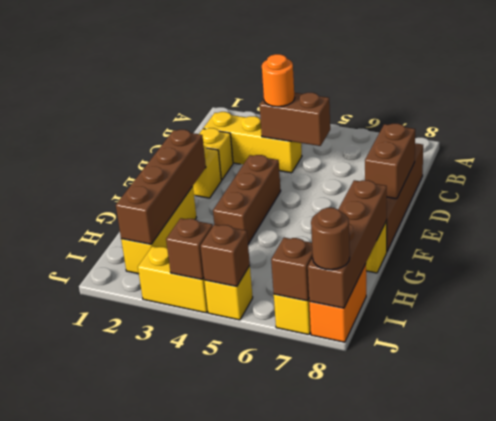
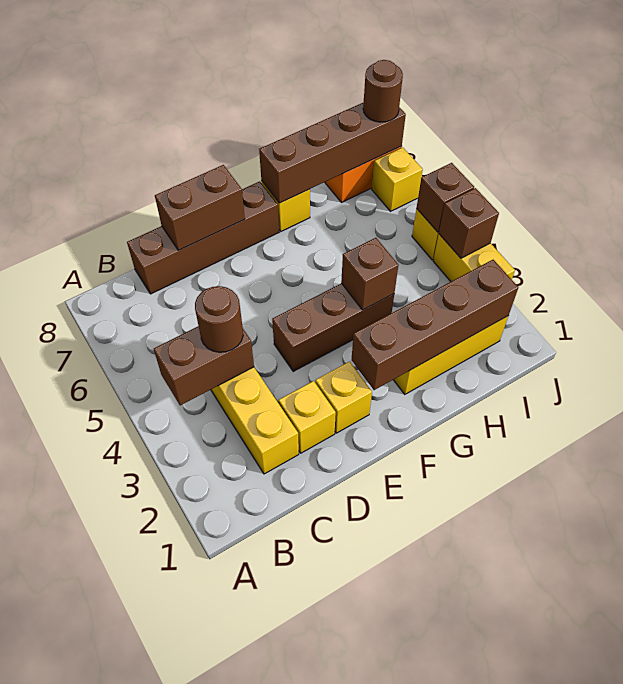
brown 1x2 brick [260,93,330,146] -> brown 1x2 brick turned to [154,326,254,405]
orange 1x1 round brick [262,54,295,107] -> brown 1x1 round brick [195,286,243,352]
brown 1x1 brick [271,238,313,301] -> brown 1x1 brick moved to [341,238,398,310]

